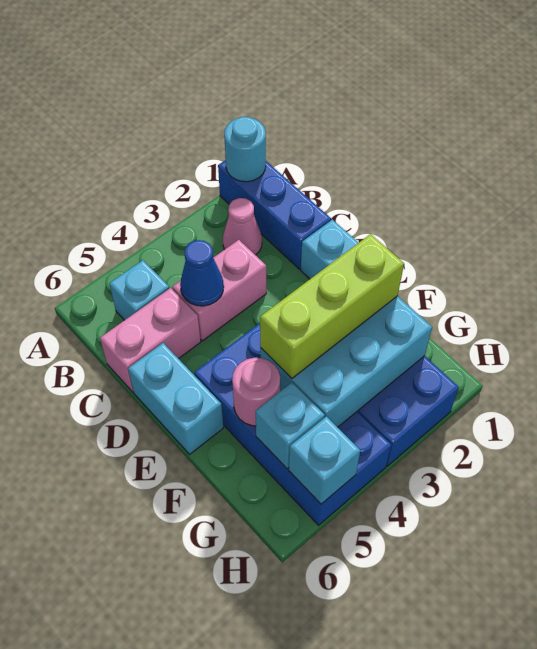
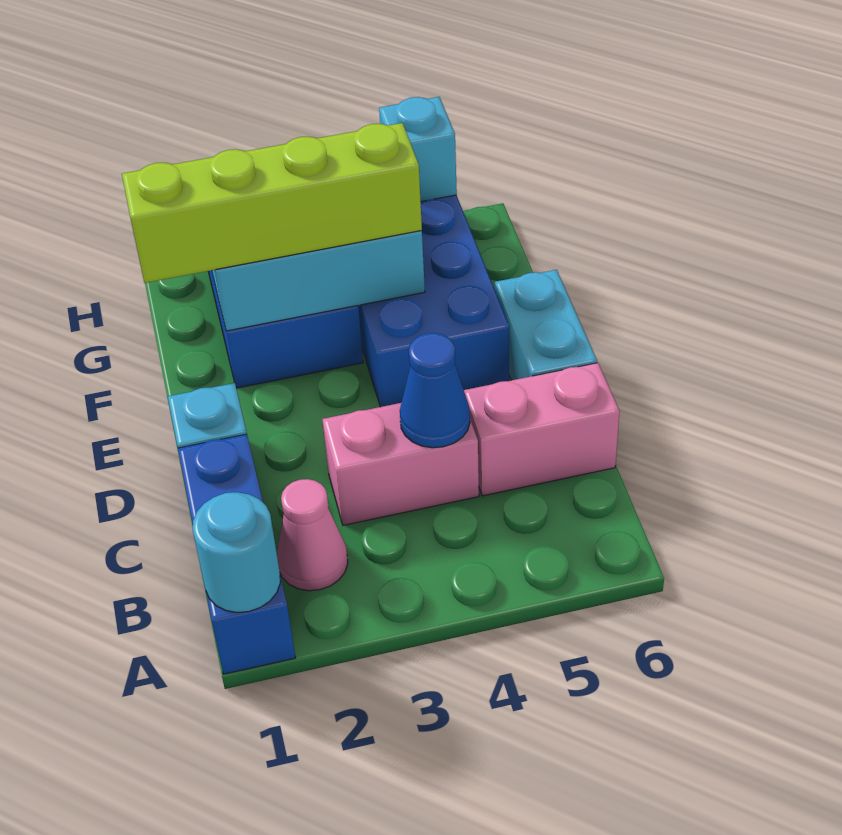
cyan 1x1 brick [109,260,169,320] -> none
lime 1x3 brick [260,234,404,378] -> lime 1x4 brick [122,123,422,283]
pink 1x1 round brick [232,358,280,426] -> none
cyan 1x1 brick [256,382,325,469] -> none

